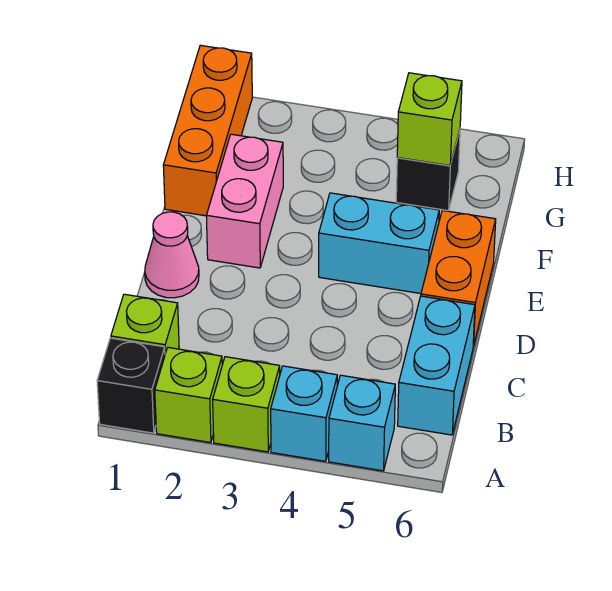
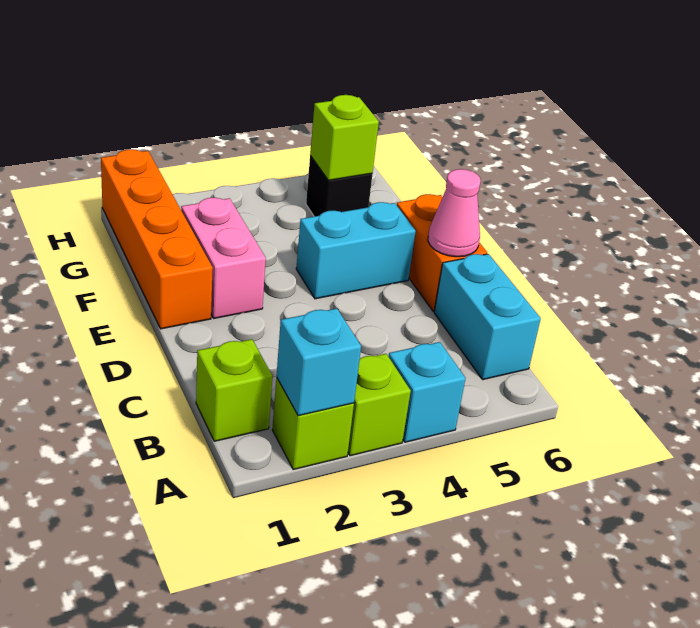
black 1x1 brick [97,338,165,433] -> none
cyan 1x1 brick [329,375,395,471] -> cyan 1x1 brick moved to [276,308,361,416]
pink 1x1 cone [145,212,199,298] -> pink 1x1 cone moved to [428,169,481,257]
orange 1x3 brick [163,45,252,216] -> orange 1x4 brick [101,149,213,329]

